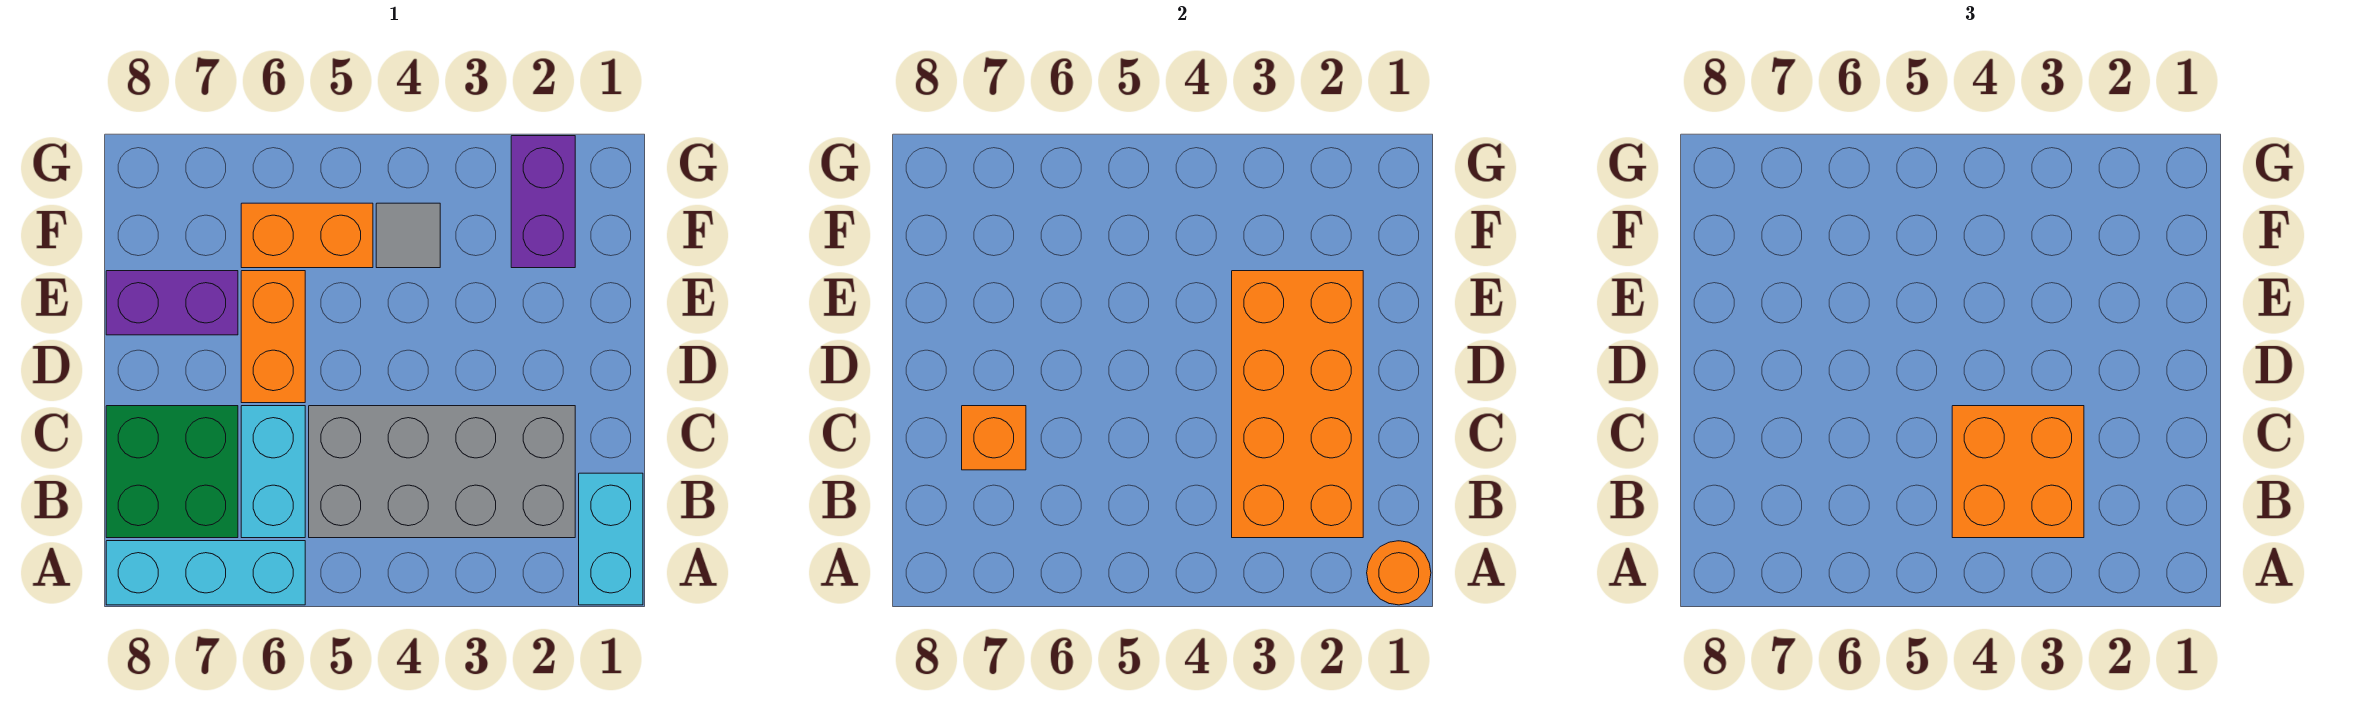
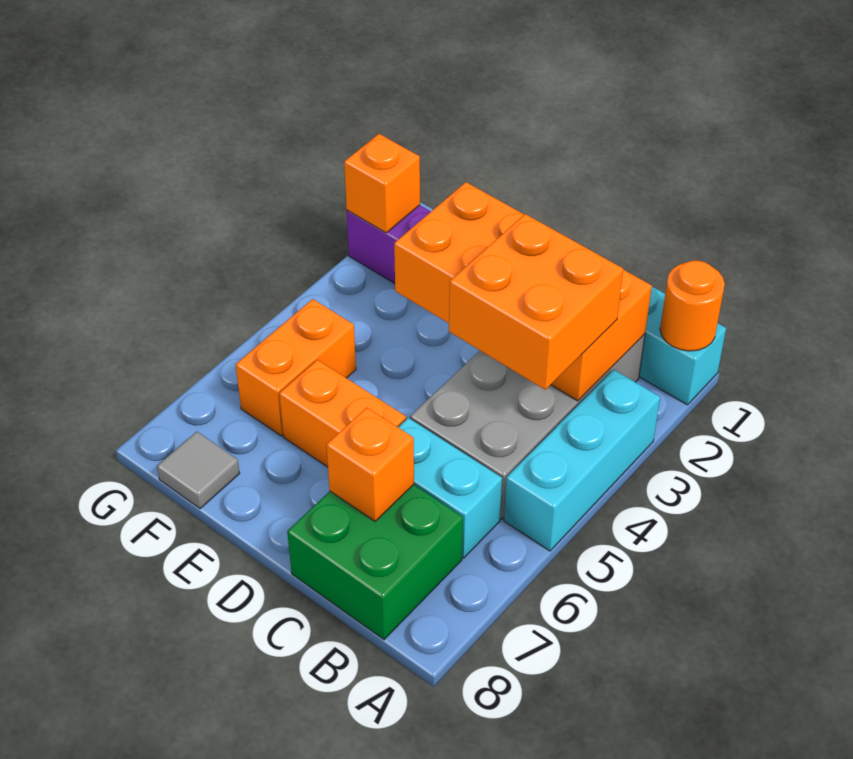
cyan 1x3 brick [106,541,305,605] -> cyan 1x3 brick moved to [504,370,660,551]
purple 1x2 brick [106,271,238,335] -> none
grey 1x1 tile [376,203,440,268] -> grey 1x1 tile moved to [157,432,240,509]
none -> orange 1x1 brick [344,134,420,233]

